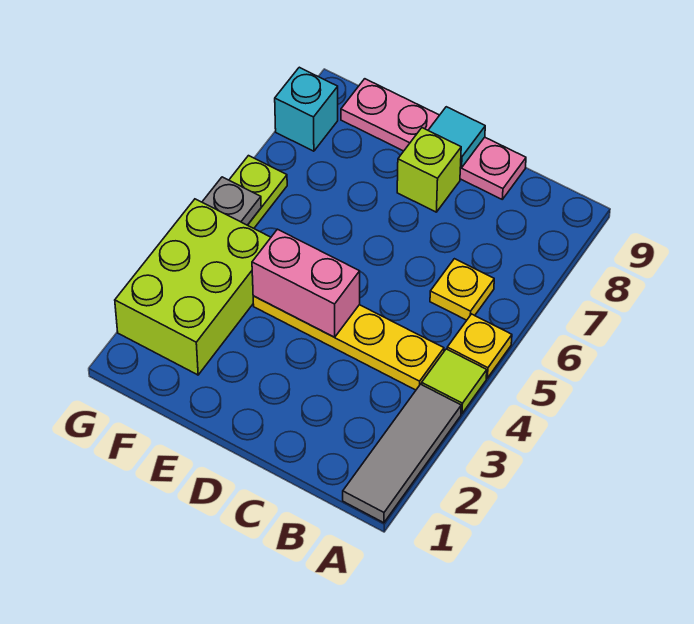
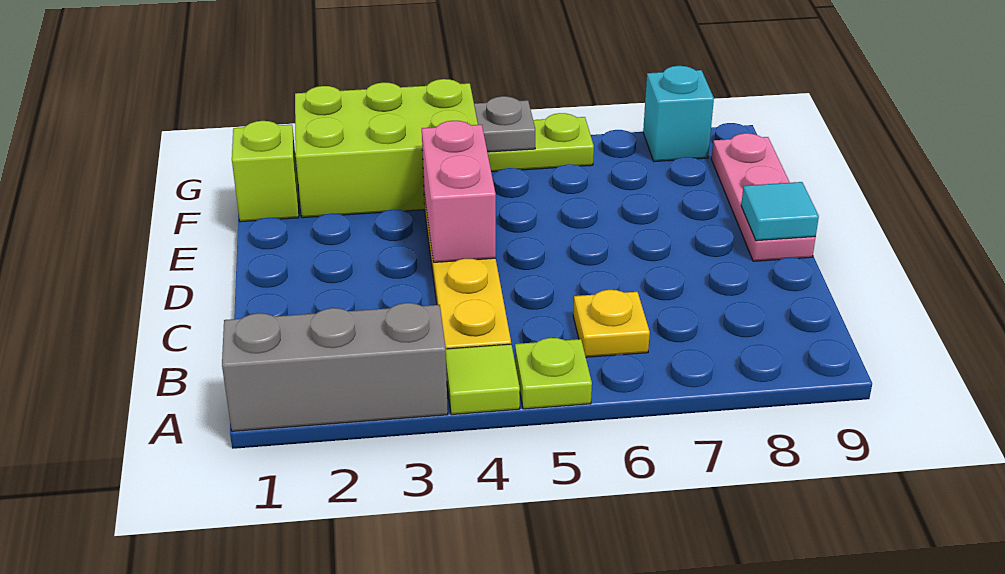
grey 1x3 tile [343,384,461,523] -> grey 1x3 brick [222,303,448,431]
yellow 1x1 plate [447,314,512,378] -> lime 1x1 plate [515,338,592,409]
pink 1x4 plate [341,79,526,199] -> pink 1x3 plate [712,133,816,261]
lime 1x1 brick [397,128,461,212] -> lime 1x1 brick moved to [232,121,299,222]

